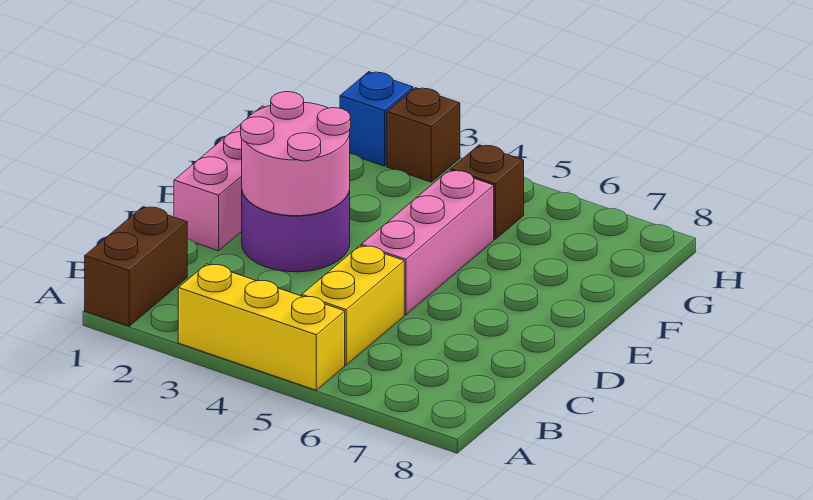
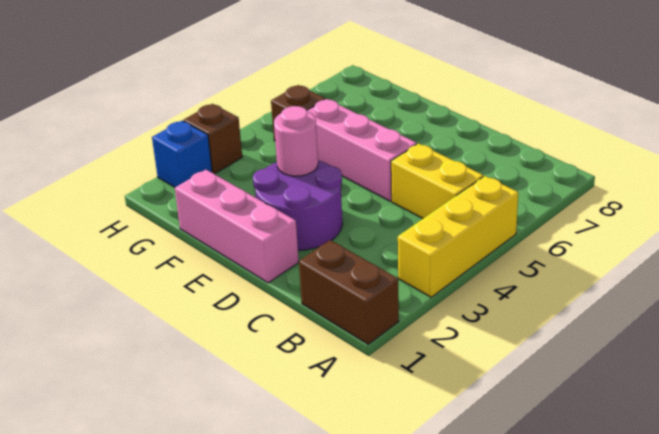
pink 2x2 round brick [241,92,351,216] -> pink 1x1 round brick [274,106,318,176]

